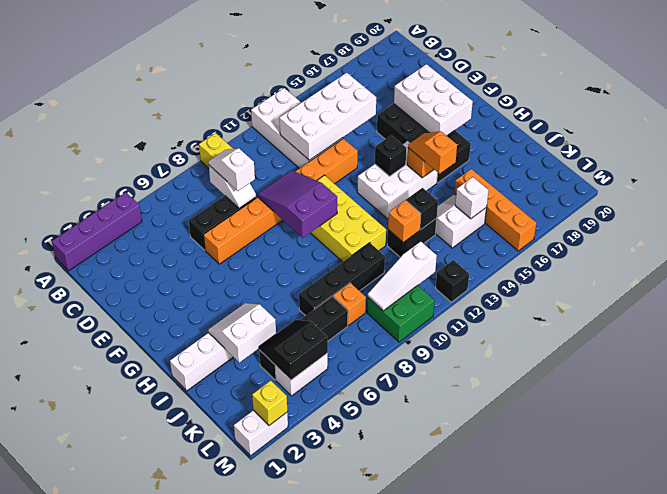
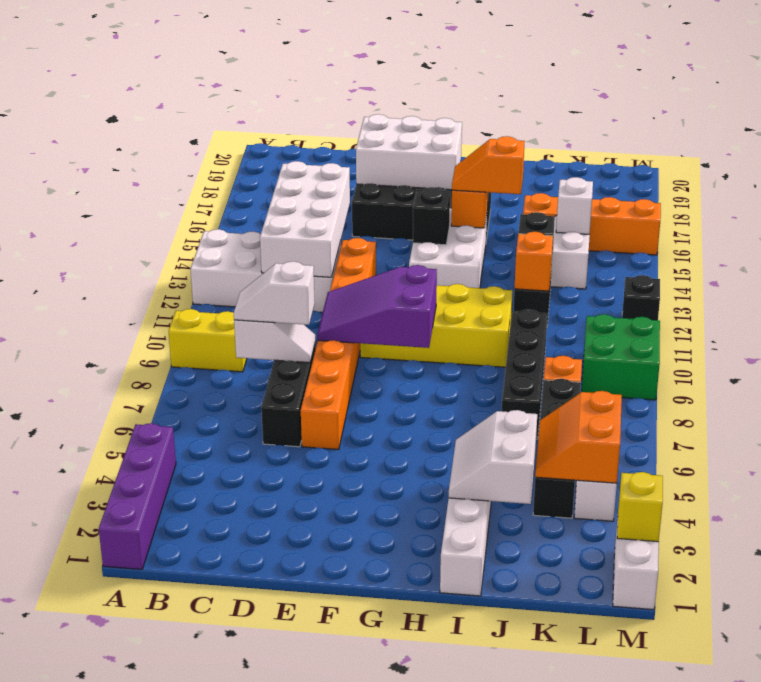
black 2x2 slope [259,320,328,380] -> orange 2x2 slope [535,391,622,483]
white 1x3 slope [368,241,437,311] -> none

